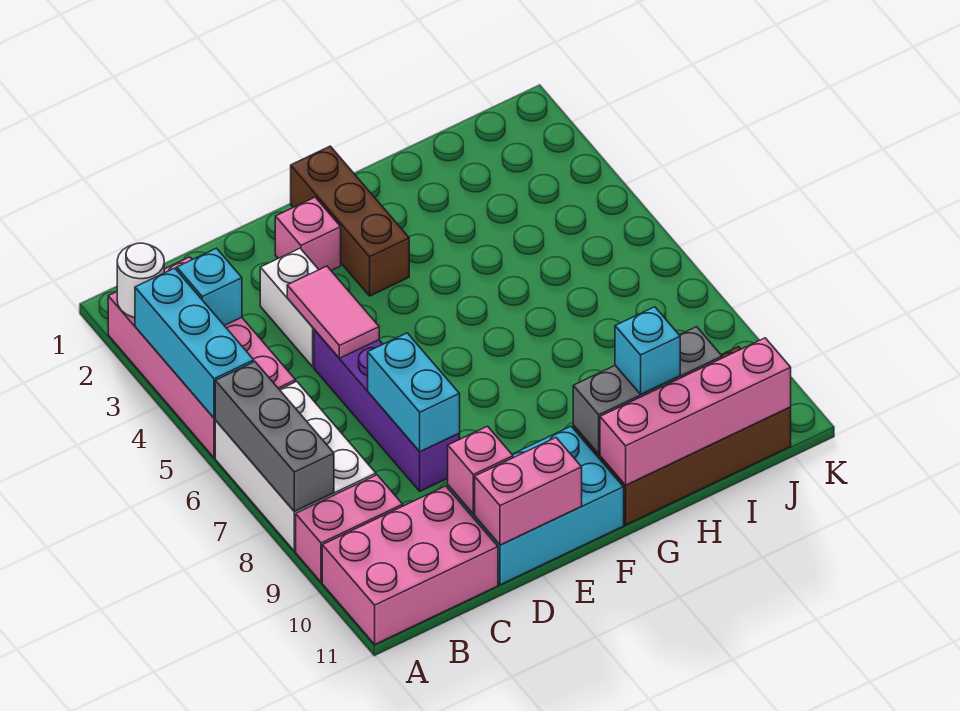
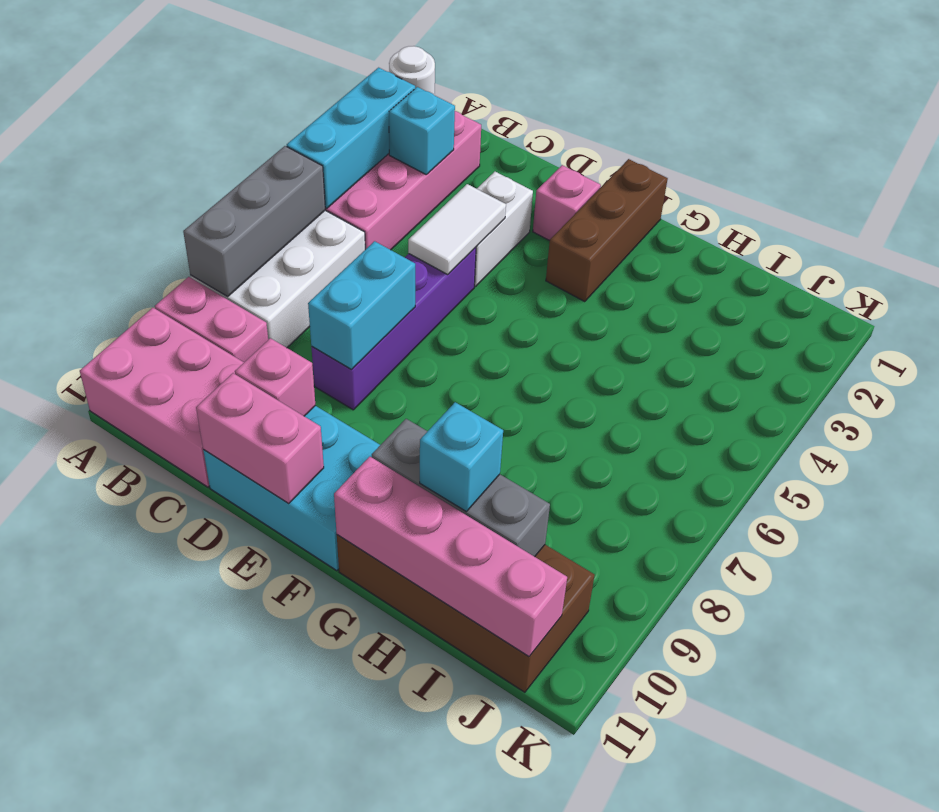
pink 1x2 tile [287,266,379,358] -> white 1x2 tile [408,184,506,274]

